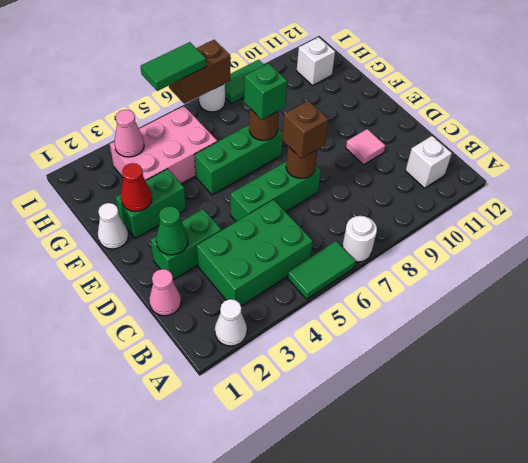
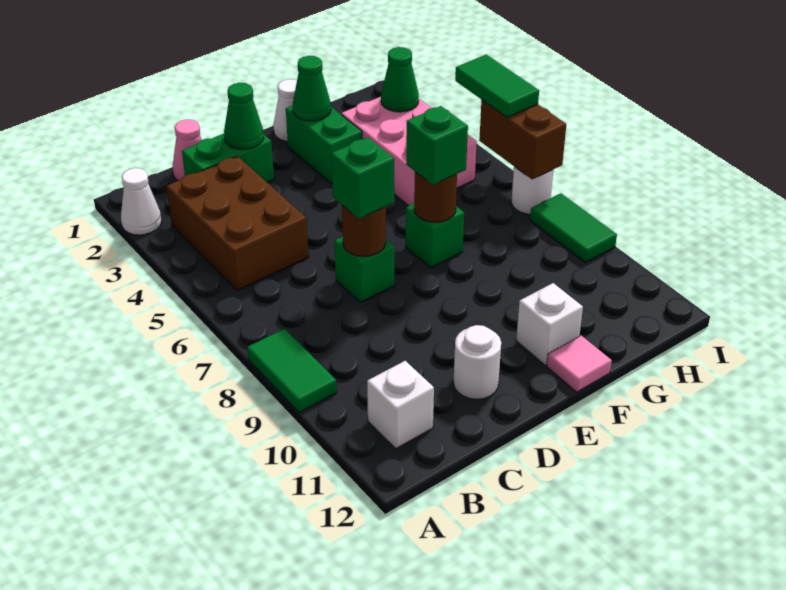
green 1x2 tile [287,241,356,299] -> green 1x2 tile moved to [247,329,337,412]
white 1x1 round brick [342,216,377,262] -> white 1x1 round brick moved to [453,325,501,399]
green 2x3 brick [197,200,313,306] -> brown 2x3 brick [167,156,308,291]
green 1x2 brick [151,209,221,280] -> green 1x2 brick turned to [182,134,274,183]
green 1x3 brick [231,161,321,222] -> green 1x1 brick [335,237,394,302]
brown 1x1 brick [282,101,329,158] -> green 1x1 brick [331,137,394,219]
pink 1x1 tile [346,129,385,165] -> pink 1x1 tile moved to [547,336,612,392]
red 1x1 cone [121,163,152,212] -> green 1x1 cone [293,56,331,121]
green 1x3 brick [195,125,283,195] -> green 1x1 brick [406,204,464,268]
pink 1x1 cone [114,110,144,157] -> green 1x1 cone [381,47,419,112]
white 1x1 brick [297,37,335,85] -> white 1x1 brick moved to [516,283,583,365]

